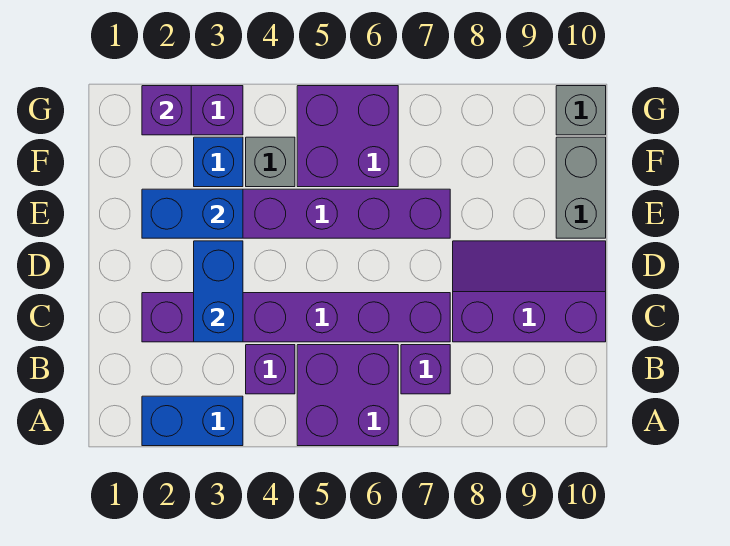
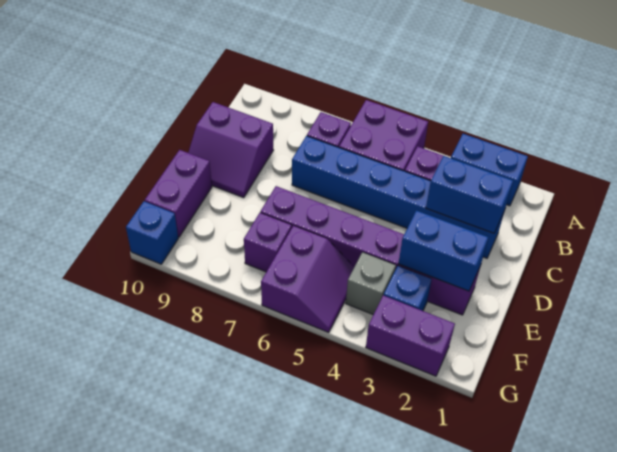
purple 1x6 brick [142,293,450,342] -> blue 1x6 brick [292,136,505,258]
blue 1x2 brick [194,241,243,342] -> blue 1x2 brick turned to [426,156,513,233]
purple 2x3 slope [453,241,606,342] -> purple 2x2 slope [188,102,273,198]
grey 1x2 brick [556,137,606,238] -> purple 1x2 brick [145,150,212,237]
purple 2x2 brick [297,86,398,187] -> purple 2x2 slope [261,226,354,333]
purple 1x1 brick [142,86,191,135] -> purple 1x1 brick moved to [244,213,292,272]
grey 1x1 brick [556,86,606,135] -> blue 1x1 brick [126,201,178,264]

